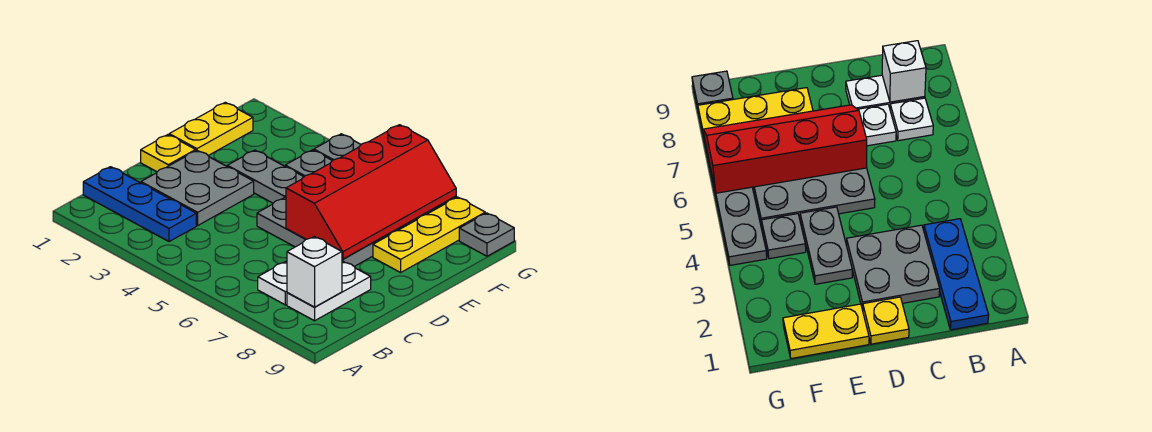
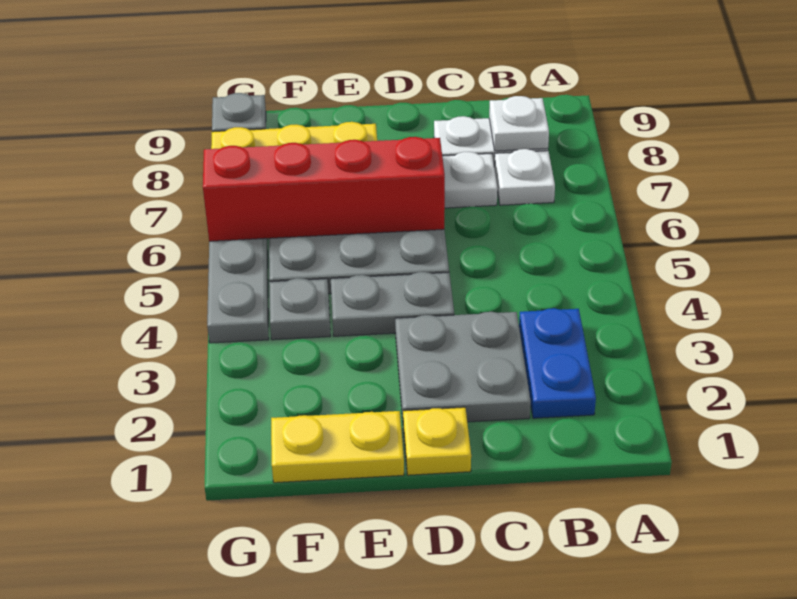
blue 1x3 plate [83,167,196,242] -> blue 1x2 plate [519,308,596,418]
white 1x1 brick [287,237,342,307] -> white 1x1 plate [489,96,549,151]
grey 1x2 plate [227,150,303,203] -> grey 1x2 plate turned to [331,272,454,336]

